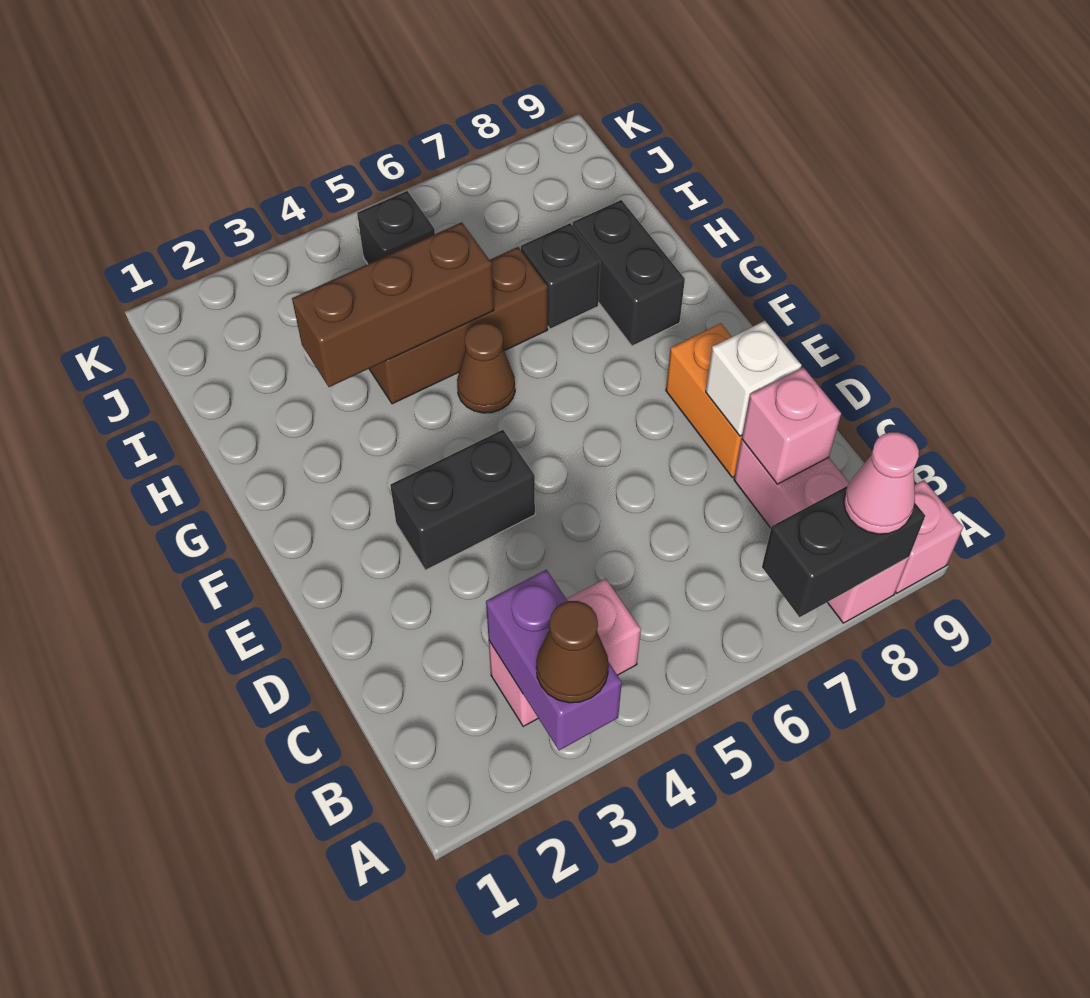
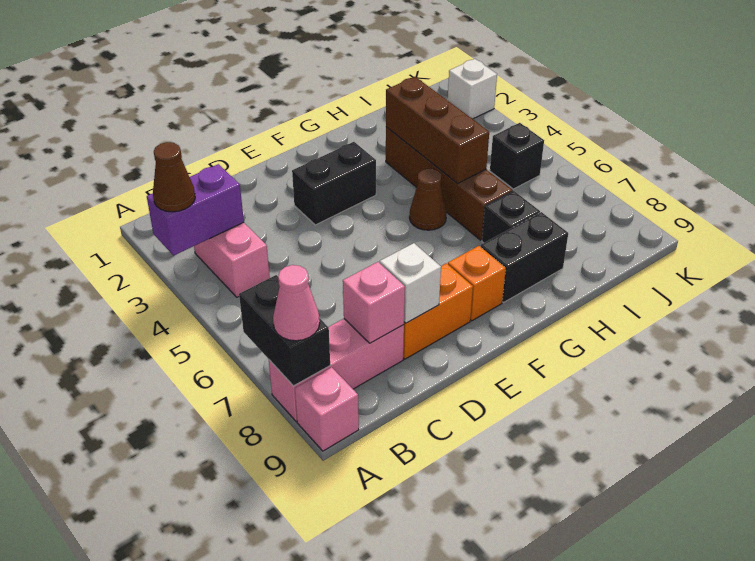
black 1x2 brick [390,430,535,570] -> black 1x2 brick turned to [292,142,376,225]
none -> orange 1x1 brick [448,246,506,321]
brown 1x3 brick [369,247,548,404] -> brown 1x4 brick [386,127,513,240]
none -> white 1x1 brick [448,59,497,119]

